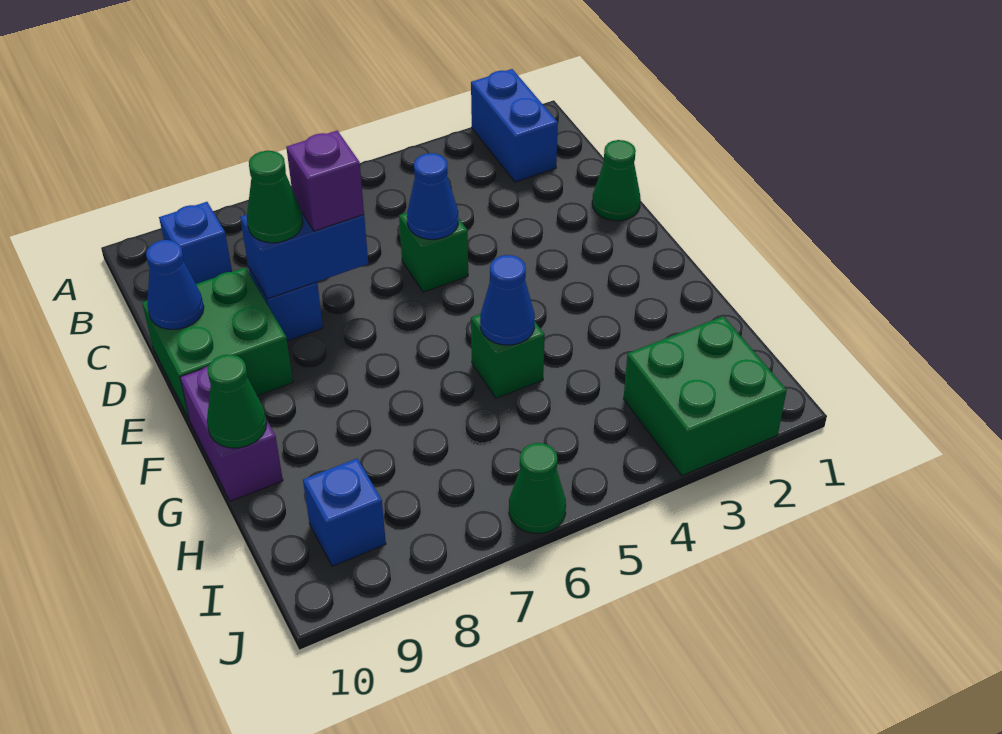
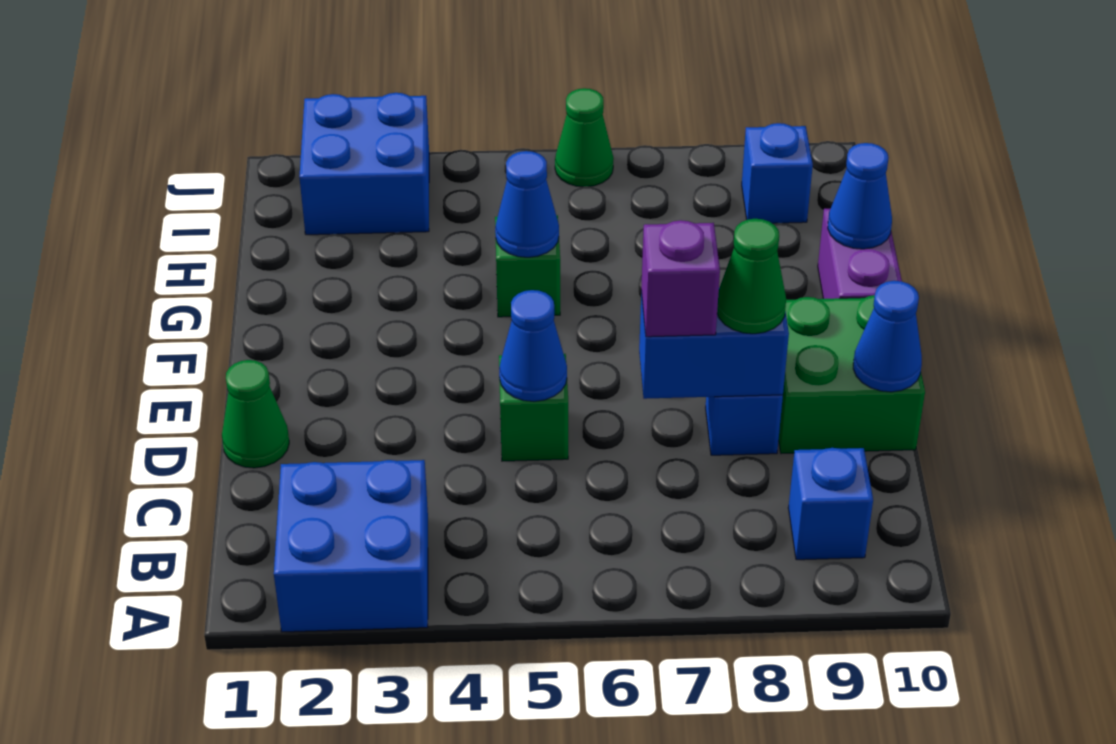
blue 1x2 brick [471,69,558,182] -> blue 2x2 brick [274,460,428,632]
green 1x1 cone [207,355,267,448] -> blue 1x1 cone [828,143,892,249]
green 2x2 brick [624,316,787,476] -> blue 2x2 brick [299,93,429,235]

